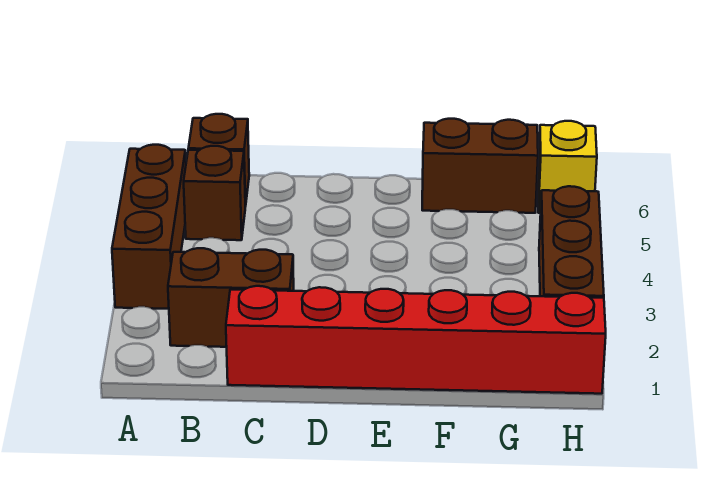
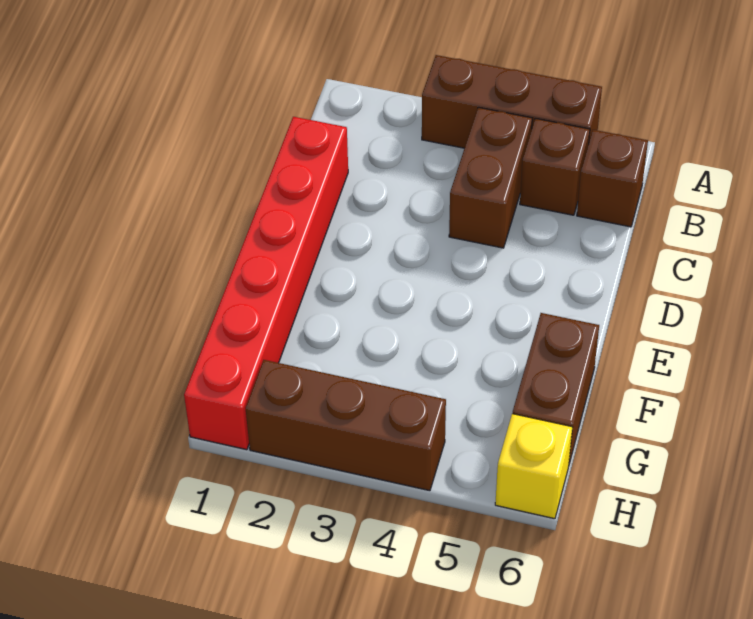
brown 1x2 brick [168,248,294,347] -> brown 1x2 brick moved to [449,107,532,248]

